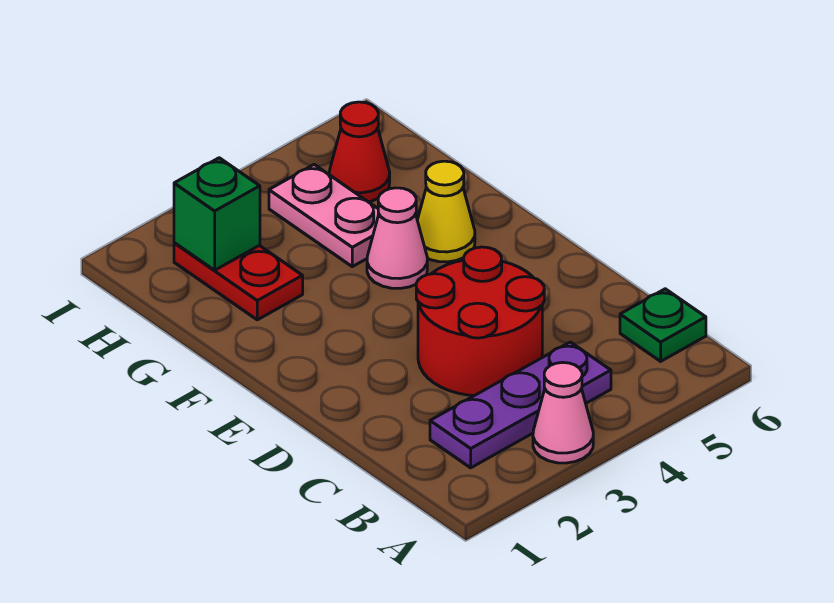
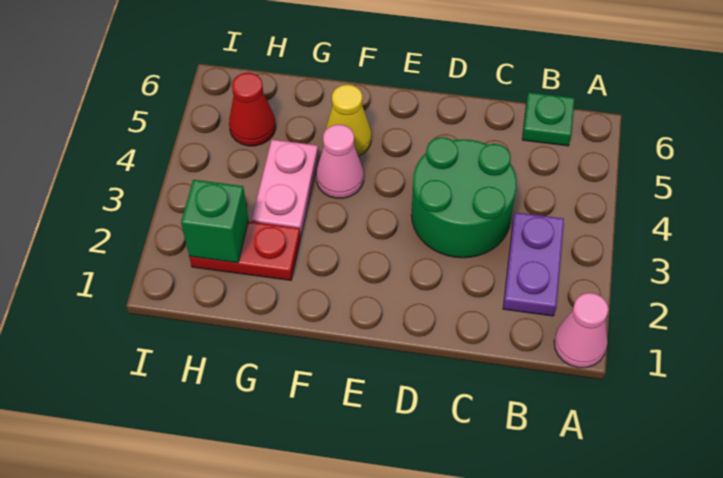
pink 1x1 cone [533,362,593,463] -> pink 1x1 cone moved to [554,293,608,368]
purple 1x3 plate [430,342,611,468] -> purple 1x2 plate [503,212,564,316]
red 2x2 round brick [416,247,544,396] -> green 2x2 round brick [411,137,516,258]
pink 1x2 plate [269,165,379,267] -> pink 1x2 plate turned to [252,140,319,237]

